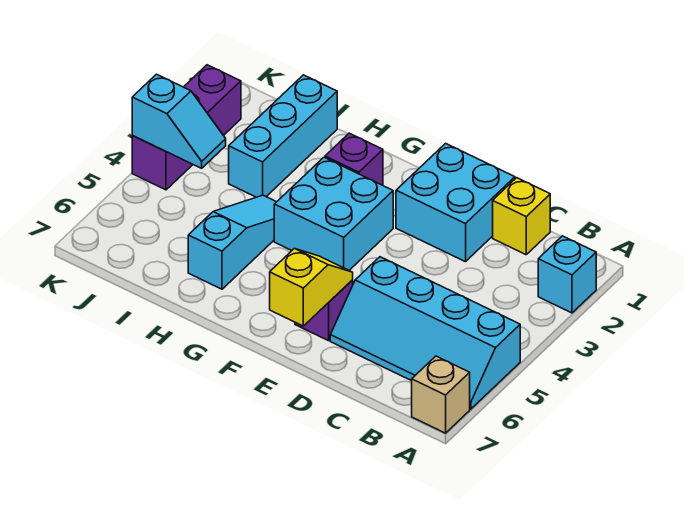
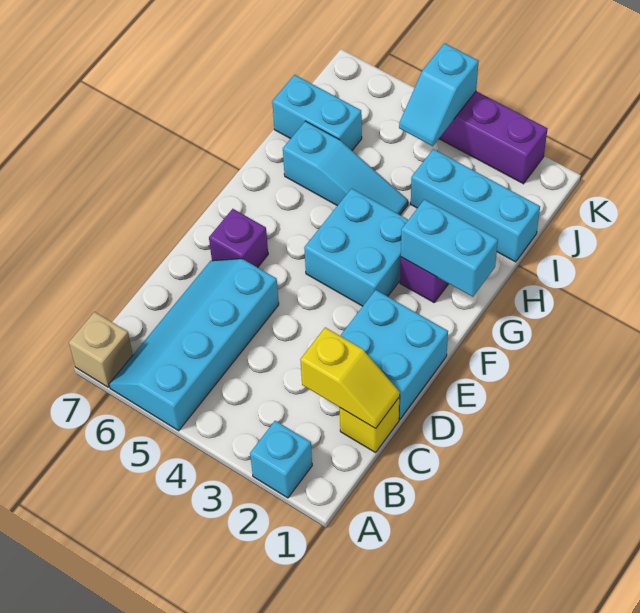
yellow 1x2 slope [270,249,353,326] -> yellow 1x2 slope moved to [300,327,400,428]
none -> cyan 1x2 brick [401,199,498,297]
none -> cyan 1x2 brick [272,75,362,150]

